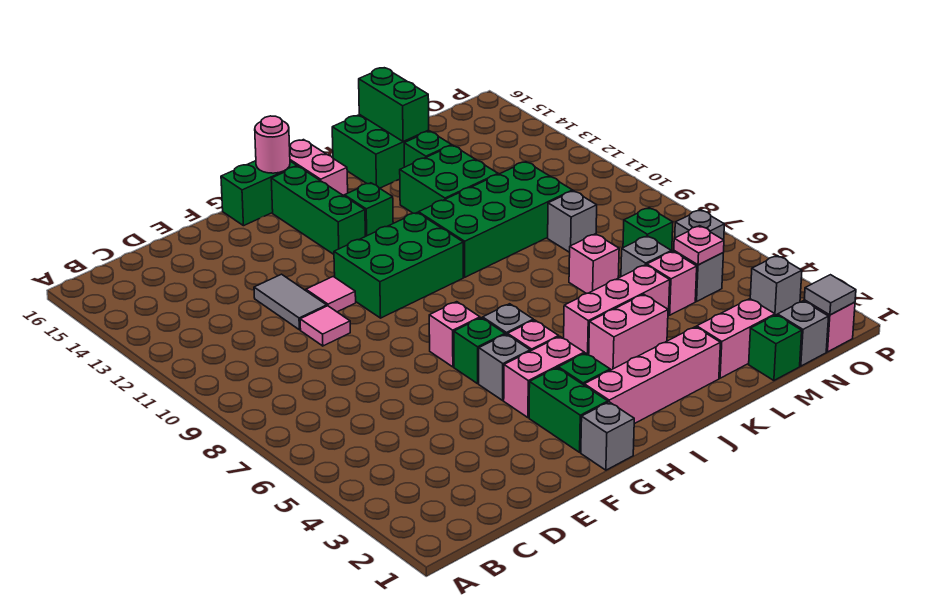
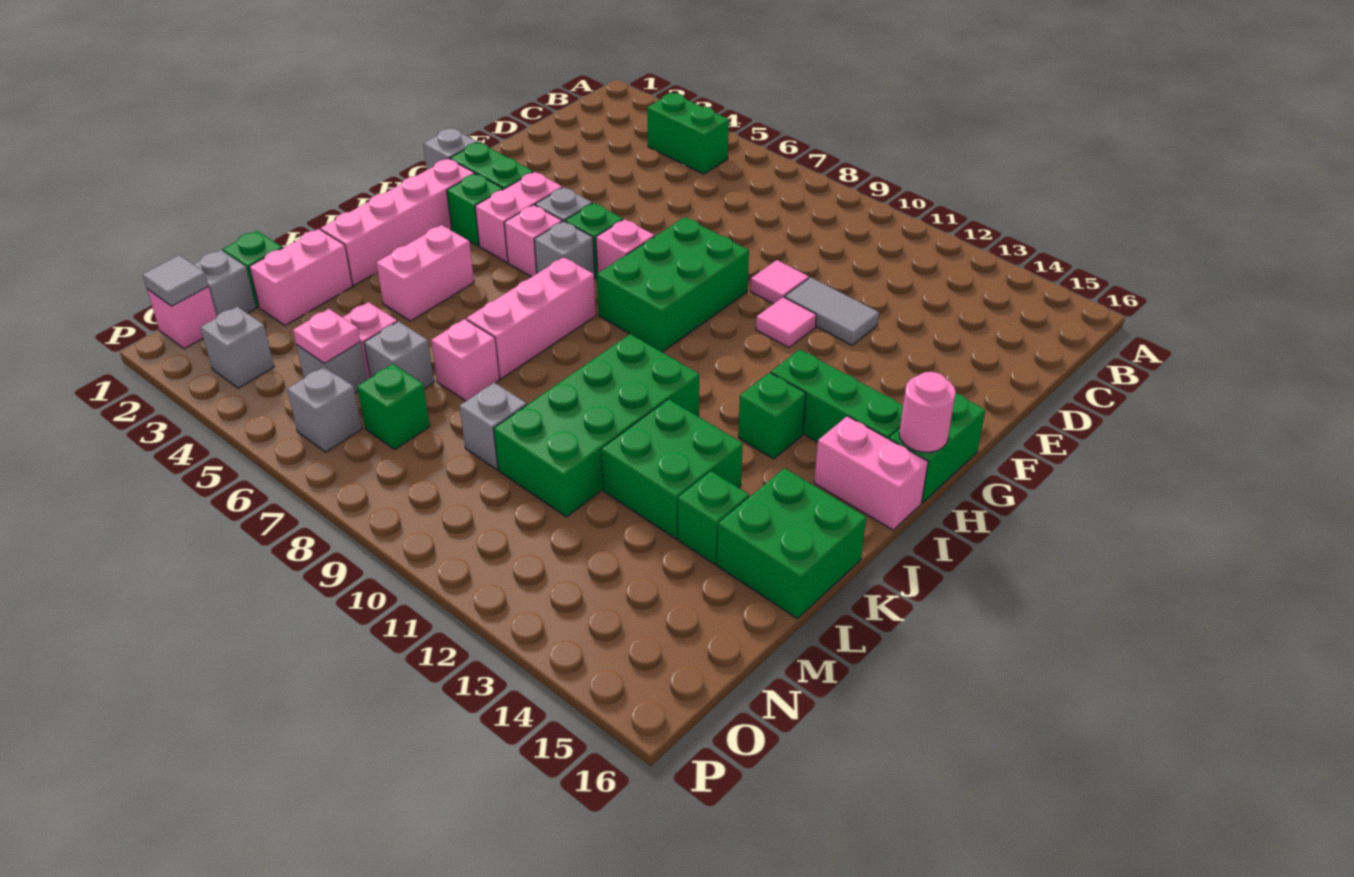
green 2x3 brick [334,213,463,318] -> green 2x3 brick moved to [597,217,749,352]
pink 1x3 brick [564,265,670,355] -> pink 1x3 brick moved to [466,257,596,379]
green 1x2 brick [359,68,429,142] -> green 1x2 brick moved to [647,93,729,174]

